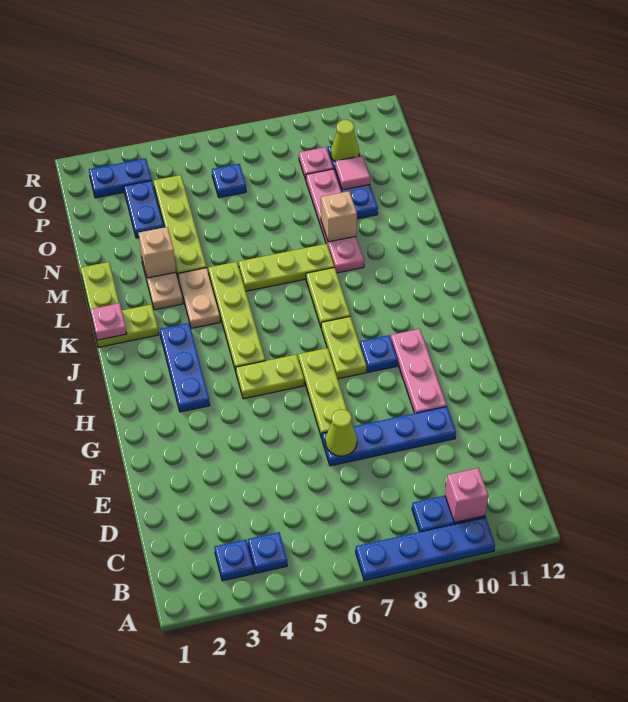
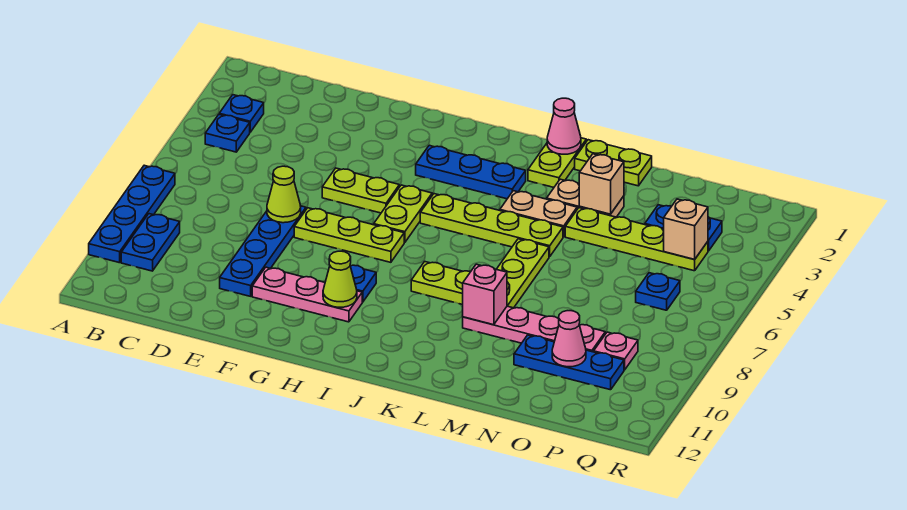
pink 1x1 brick [445,468,488,522] -> pink 1x1 brick moved to [463,264,507,325]
lime 1x2 plate [321,316,367,379] -> lime 1x2 plate moved to [322,168,399,213]
pink 1x1 plate [90,303,127,340] -> pink 1x1 cone [547,98,581,154]
tan 1x1 brick [321,191,357,242] -> tan 1x1 brick moved to [664,199,708,259]
pink 1x1 tile [335,156,370,190] -> pink 1x1 cone [552,311,586,367]
lime 1x1 cone [331,120,359,161] -> lime 1x1 cone moved to [323,251,357,307]
blue 1x2 plate [89,158,152,198] -> none

